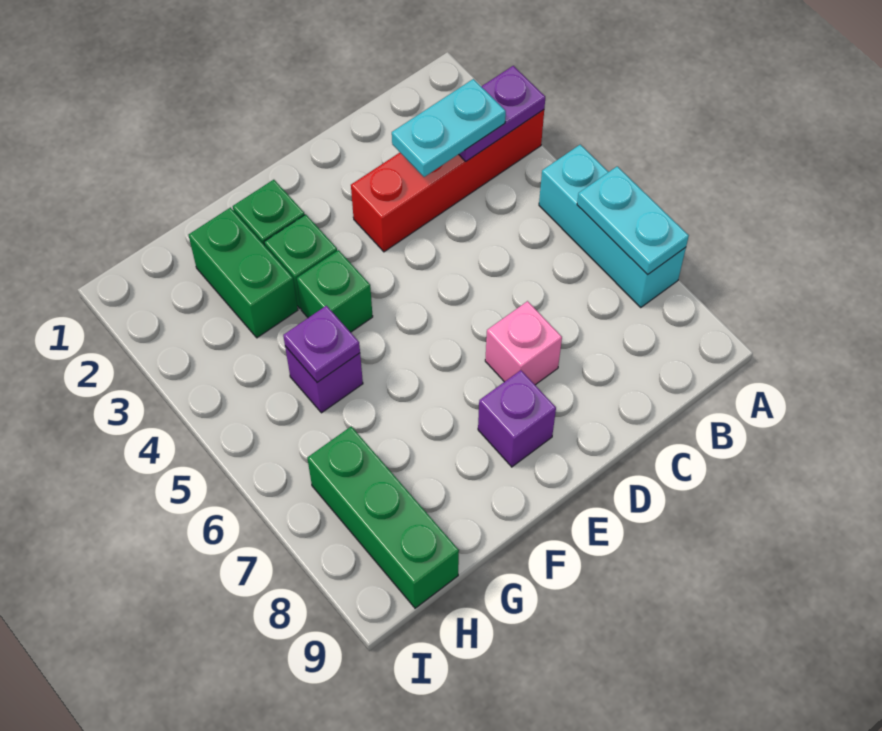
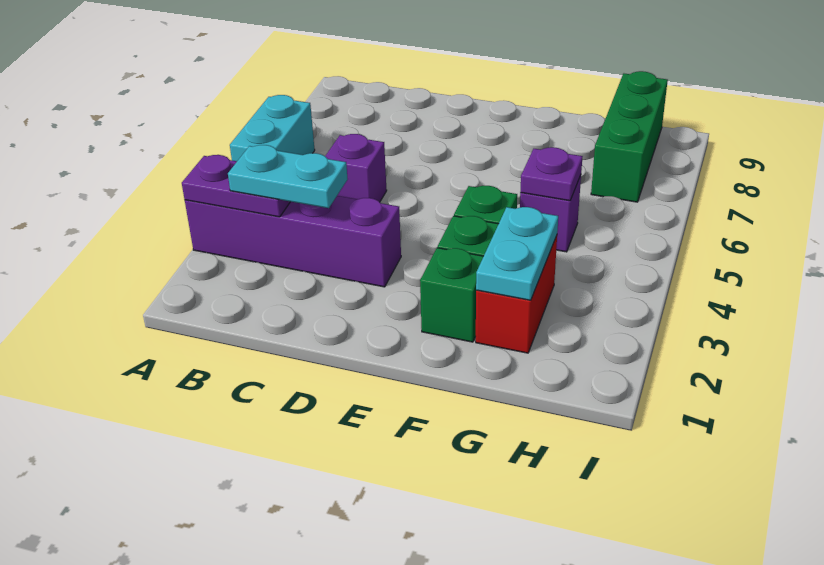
red 1x4 brick [351,110,544,252] -> purple 1x4 brick [185,196,401,287]
cyan 1x3 brick [539,145,686,308] -> cyan 1x2 brick [230,95,315,161]
cyan 1x2 plate [577,166,689,275] -> cyan 1x2 plate moved to [476,207,558,300]
pink 1x1 brick [485,301,562,385] -> none
purple 1x1 brick [478,370,556,467] -> purple 1x1 brick moved to [325,134,387,202]
green 1x2 brick [189,208,298,338] -> red 1x2 brick [476,236,557,353]

